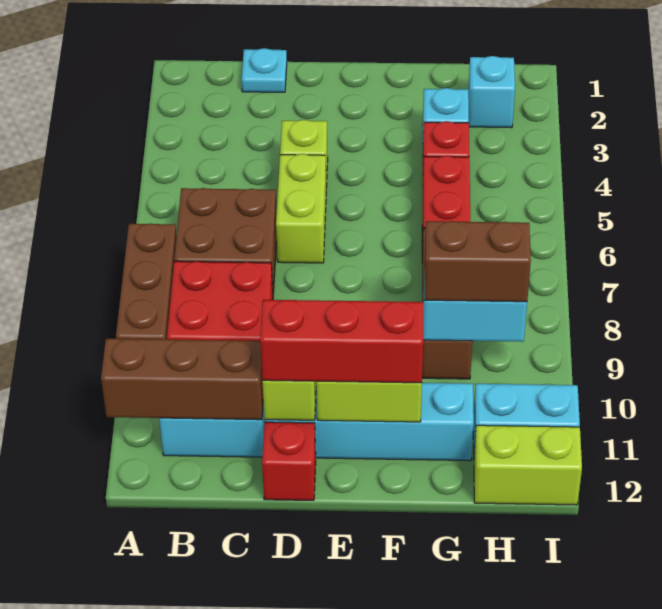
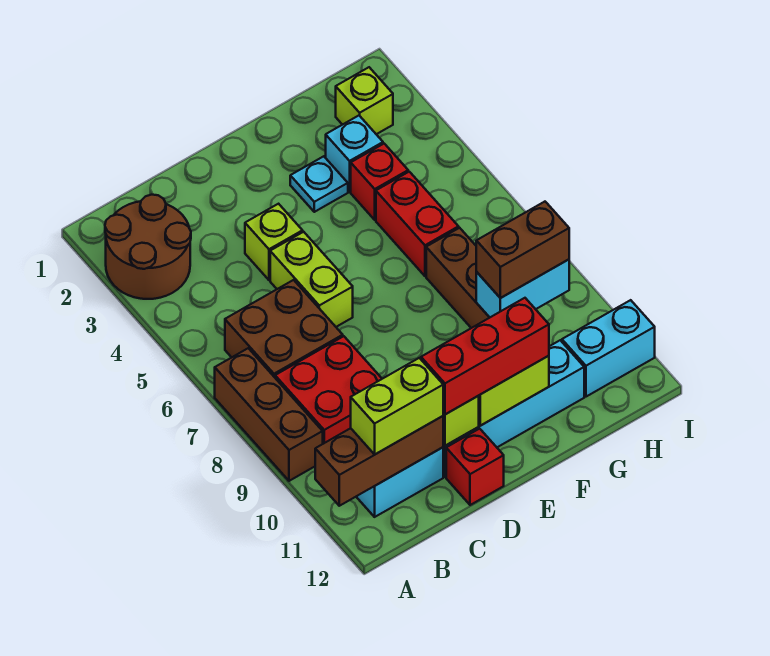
none -> brown 2x2 round brick [105,195,191,299]
cyan 1x1 plate [241,48,287,92] -> cyan 1x1 plate moved to [290,156,348,212]
cyan 1x1 brick [468,56,515,128] -> lime 1x1 brick [336,67,393,134]
lime 1x2 brick [474,425,582,505] -> lime 1x2 brick moved to [351,358,443,454]

